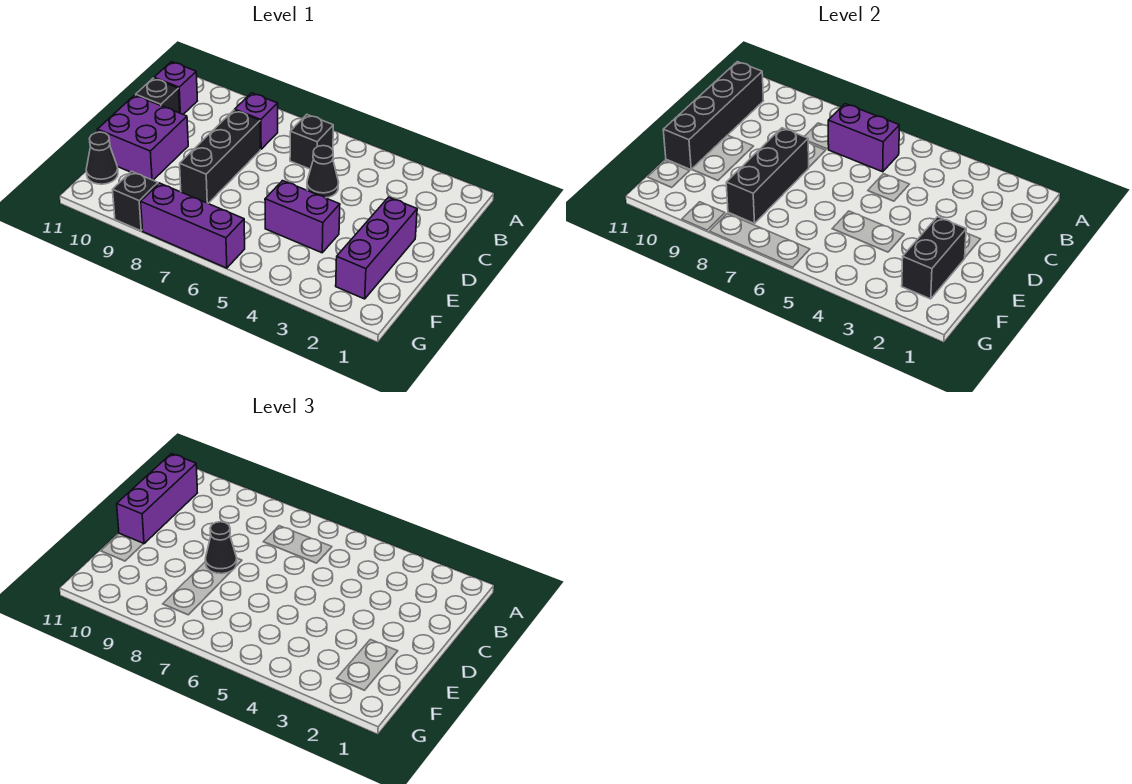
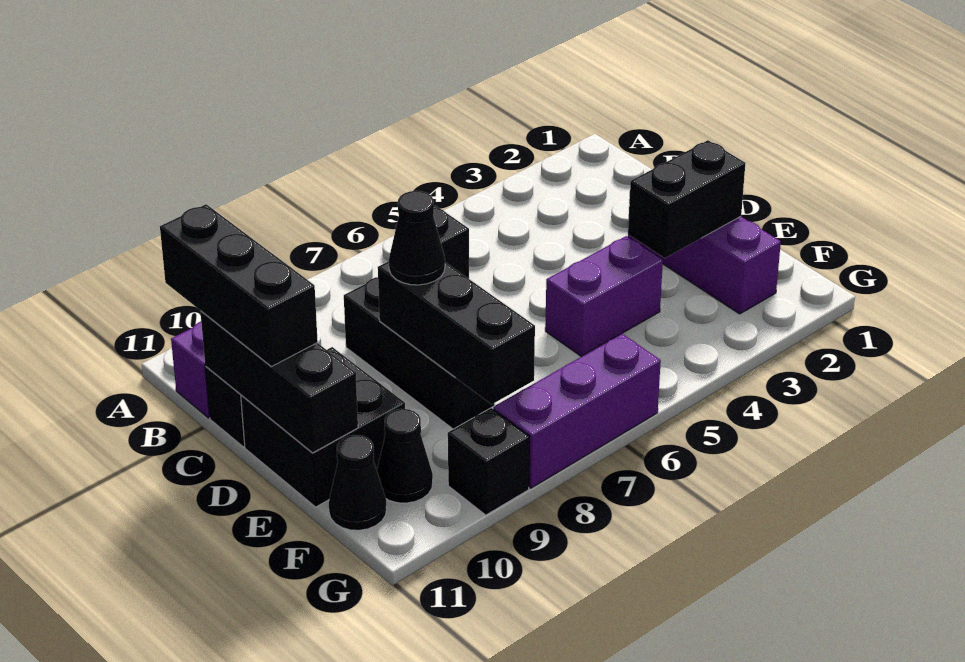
purple 1x2 brick [828,104,899,172] -> none
purple 1x1 brick [235,93,278,149] -> none
black 1x4 brick [663,62,763,170] -> black 1x3 brick [200,311,358,453]
purple 1x3 brick [117,454,197,544] -> black 1x3 brick [160,204,318,367]
black 1x1 cone [307,146,339,198] -> black 1x1 cone moved to [377,409,433,503]
purple 2x2 brick [97,95,188,180] -> black 2x2 brick [241,347,405,507]
black 1x2 brick [902,217,966,299] -> black 1x2 brick turned to [628,140,745,258]

